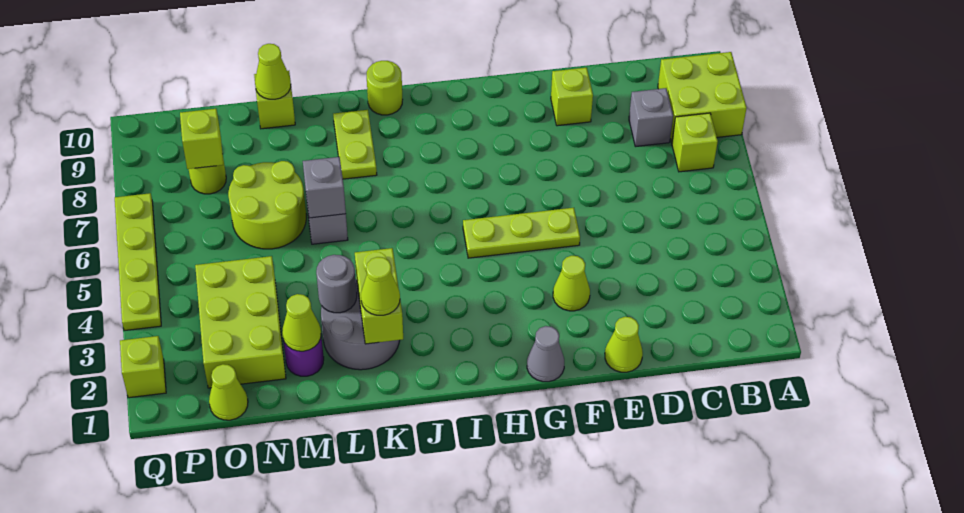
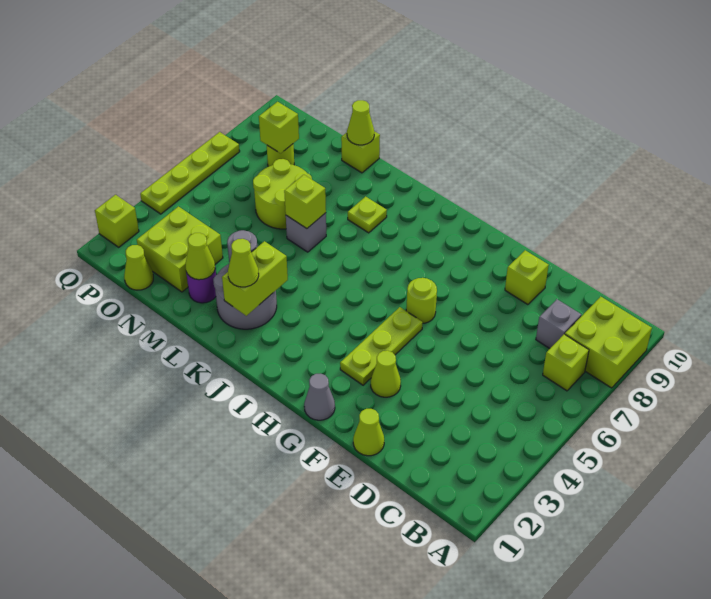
lime 1x3 plate [463,208,580,258] -> lime 1x3 plate turned to [340,307,423,385]
lime 1x1 round brick [367,61,403,115] -> lime 1x1 round brick moved to [406,278,437,323]
lime 1x2 plate [333,110,377,179] -> lime 1x1 plate [348,197,387,233]
grey 1x1 brick [303,157,346,218] -> lime 1x1 brick [284,175,326,229]
lime 2x3 brick [195,256,286,388] -> lime 2x2 brick [137,207,223,292]

